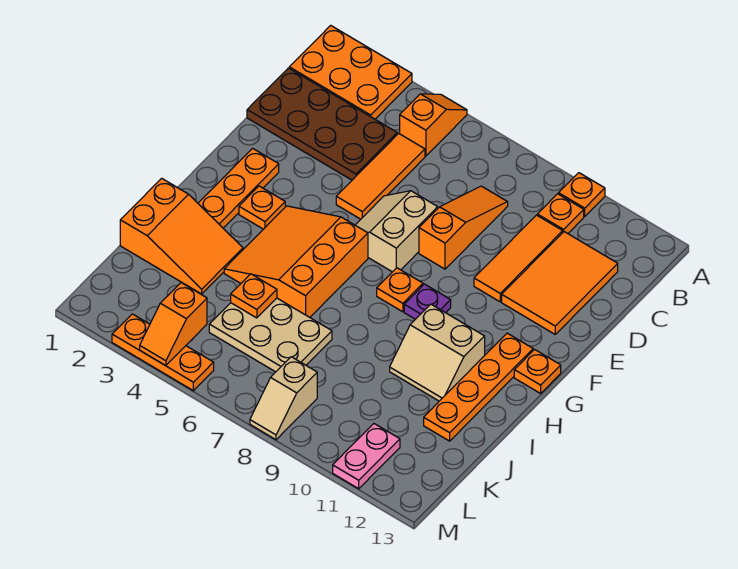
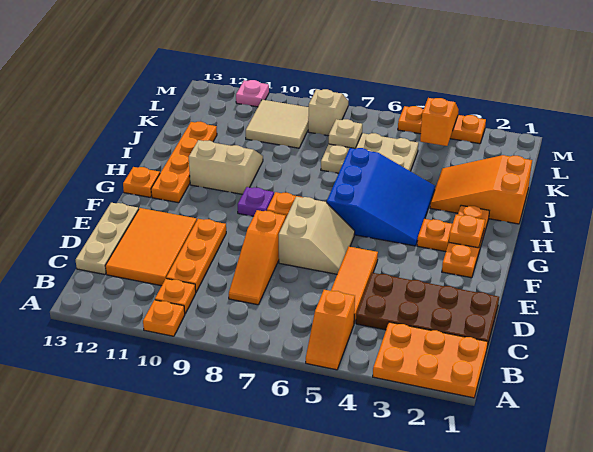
orange 1x3 tile [474,215,563,302] -> orange 1x3 plate [166,219,226,292]
none -> tan 1x3 plate [76,203,139,274]
orange 3x3 slope [224,206,368,317] -> blue 3x3 slope [327,148,435,246]
orange 1x1 plate [231,274,277,318] -> orange 1x1 plate moved to [449,215,485,248]
none -> tan 1x1 plate [329,119,362,148]
none -> tan 2x2 tile [246,100,309,148]
pink 1x2 plate [333,424,400,489] -> pink 1x1 plate [236,80,269,107]

